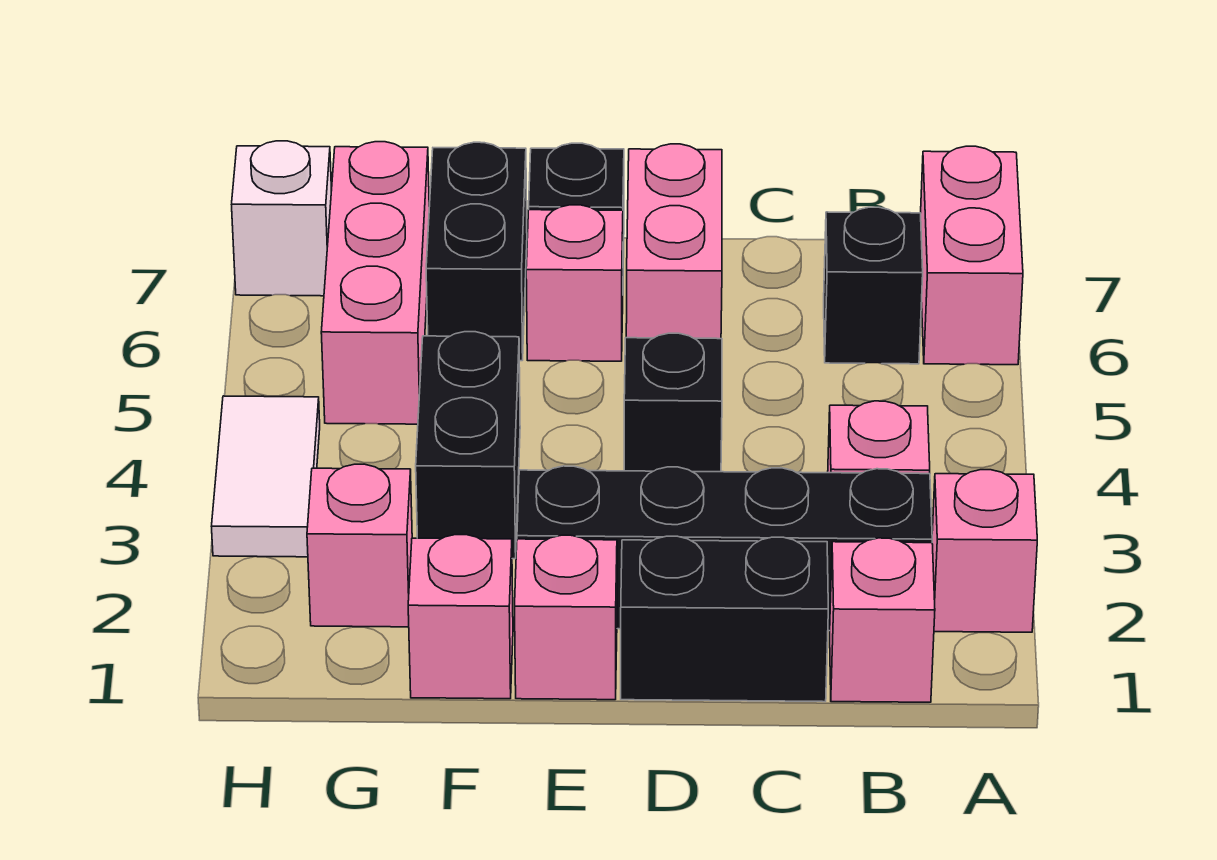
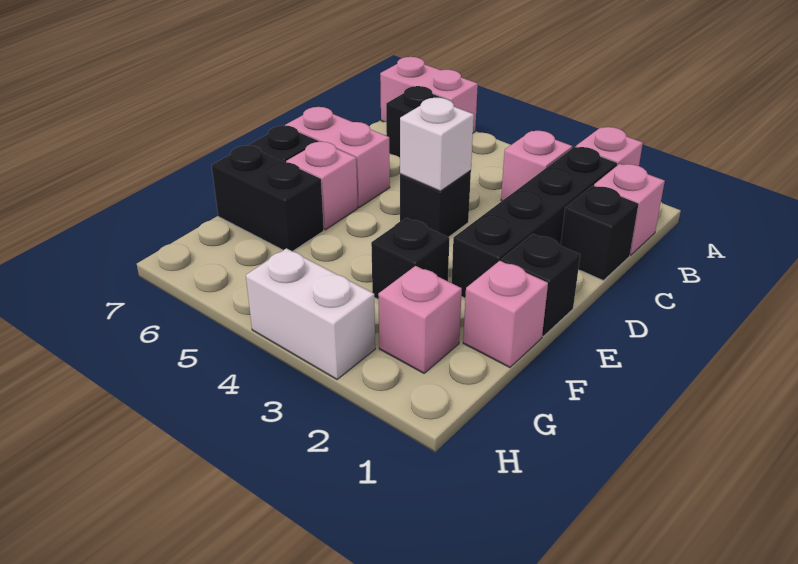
black 1x2 brick [621,536,828,702] -> black 1x1 brick [561,186,638,281]
pink 1x1 brick [515,535,617,700] -> black 1x1 brick [501,234,580,336]
black 1x2 brick [416,332,520,559] -> black 1x1 brick [371,218,449,300]
pink 1x3 brick [321,142,429,424] -> none
white 1x2 tile [212,396,320,557] -> white 1x2 brick [246,248,375,379]
white 1x1 brick [232,141,332,296] -> white 1x1 brick moved to [400,98,474,191]

